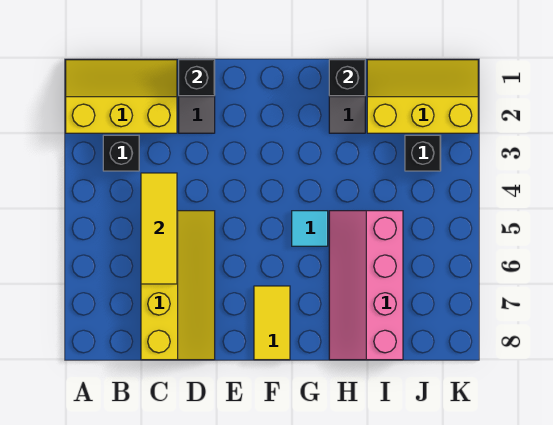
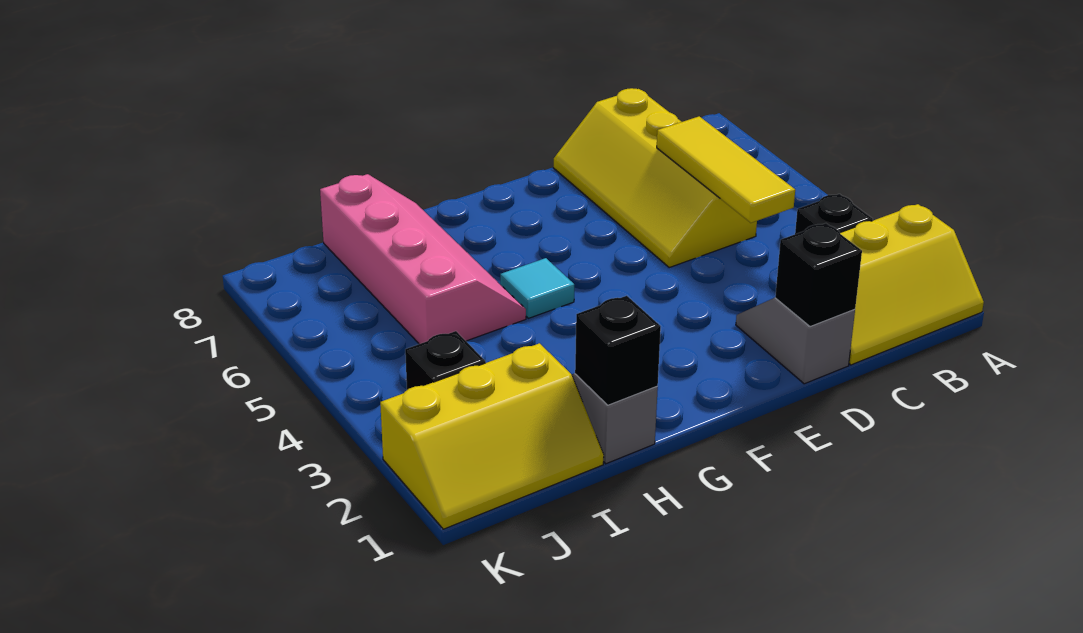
yellow 1x2 tile [254,286,290,360] -> none

